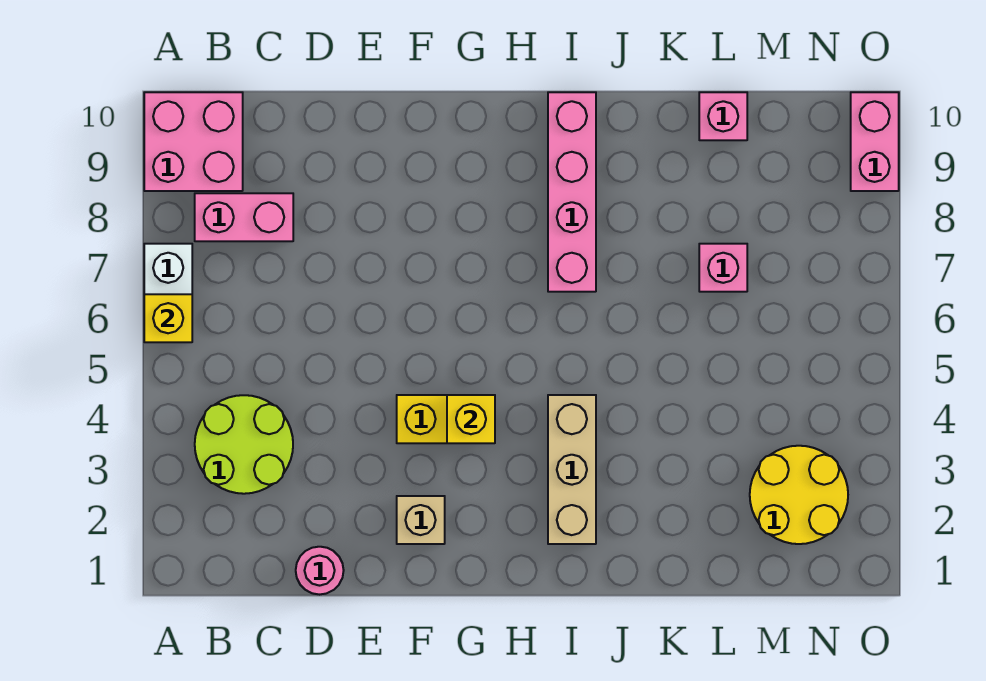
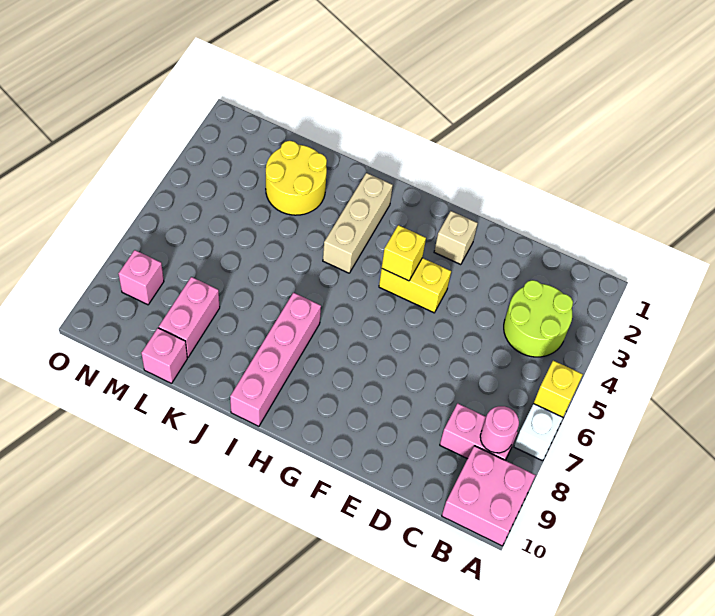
pink 1x1 round brick [296,547,344,595] -> pink 1x1 round brick moved to [480,406,519,453]
pink 1x1 brick [699,244,747,292] -> pink 1x1 brick moved to [118,250,164,305]
yellow 2x2 round brick [750,446,848,544] -> yellow 2x2 round brick moved to [266,141,327,215]
pink 1x2 brick [851,92,899,191] -> pink 1x2 brick moved to [159,277,220,357]

